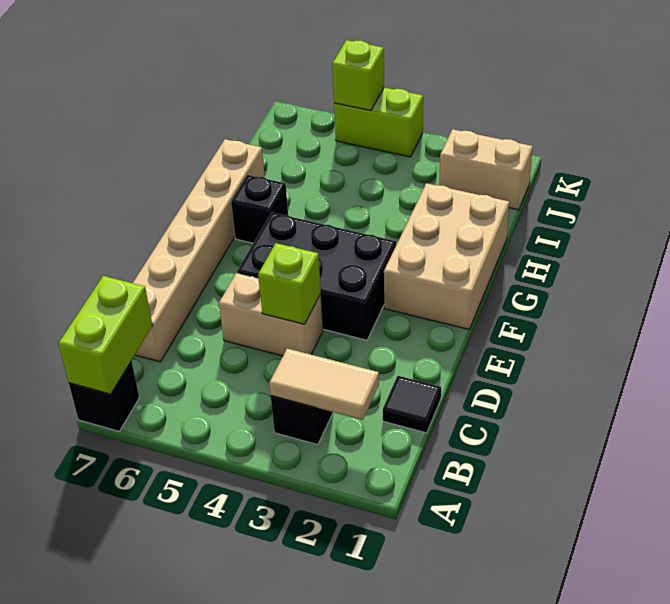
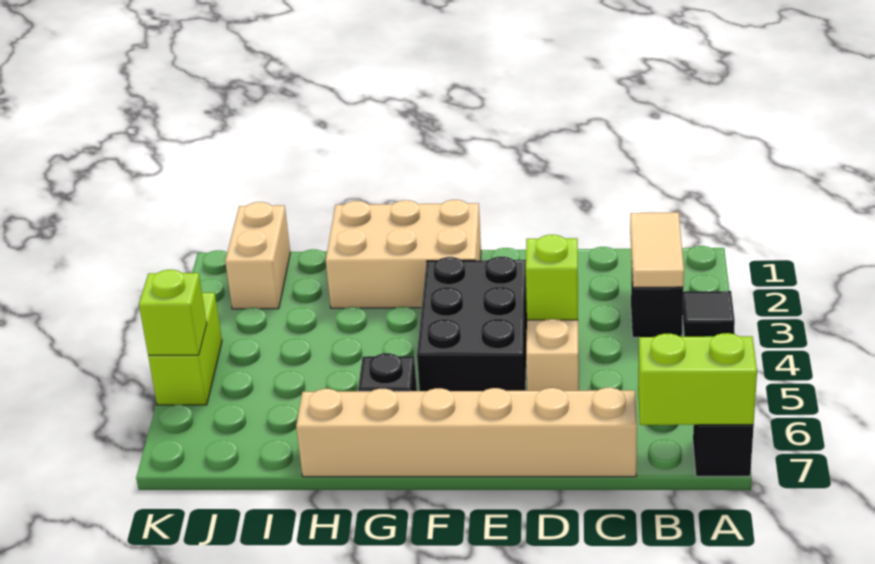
black 1x1 tile [383,376,441,433] -> black 1x1 tile moved to [682,291,735,337]

